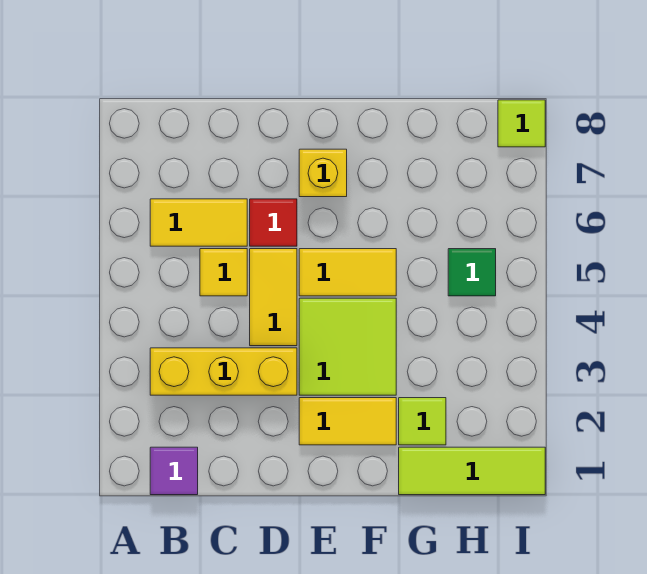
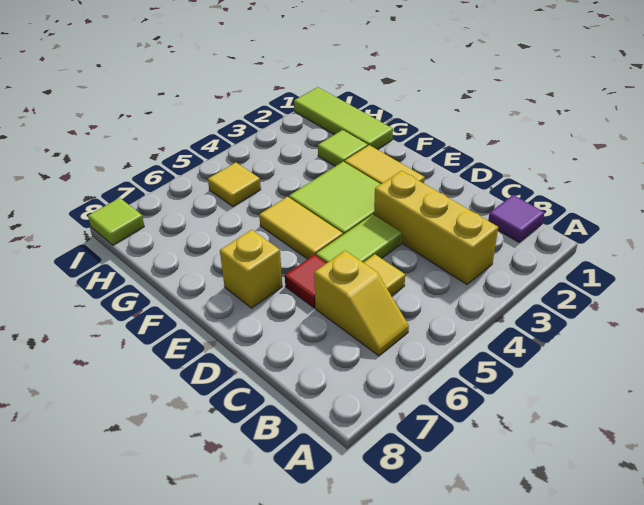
yellow 1x2 tile [150,199,247,246] -> yellow 1x2 slope [314,251,409,356]
yellow 1x2 tile [250,249,297,346] -> lime 1x2 tile [316,215,402,263]
green 1x1 tile [448,249,496,296] -> yellow 1x1 tile [208,162,261,207]

